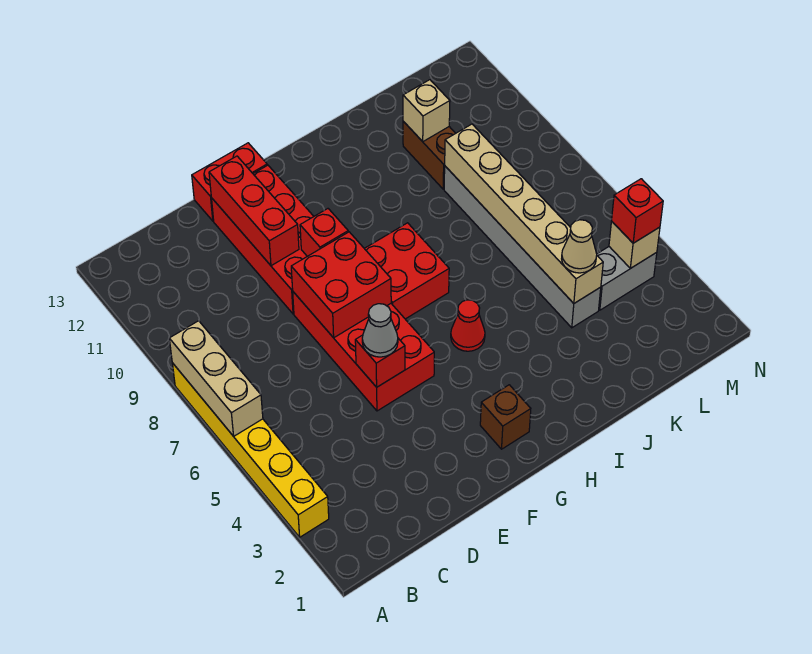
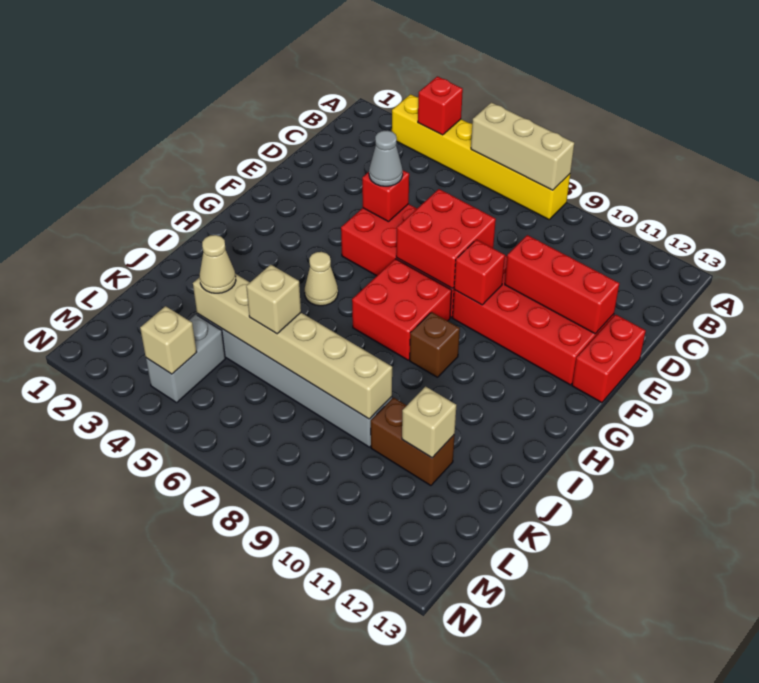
brown 1x1 brick [480,385,531,449] -> brown 1x1 brick moved to [410,312,460,377]
red 1x1 cone [451,300,485,351] -> tan 1x1 cone [305,252,338,306]
none -> tan 1x1 brick [246,265,301,334]
red 1x1 brick [612,179,663,243] -> red 1x1 brick moved to [418,76,463,135]

